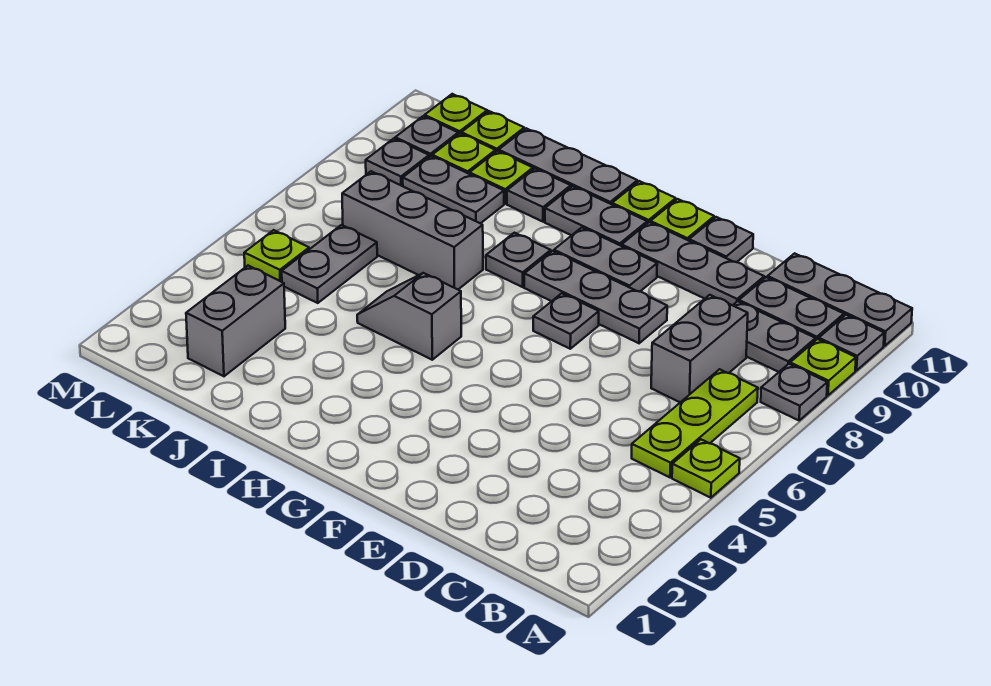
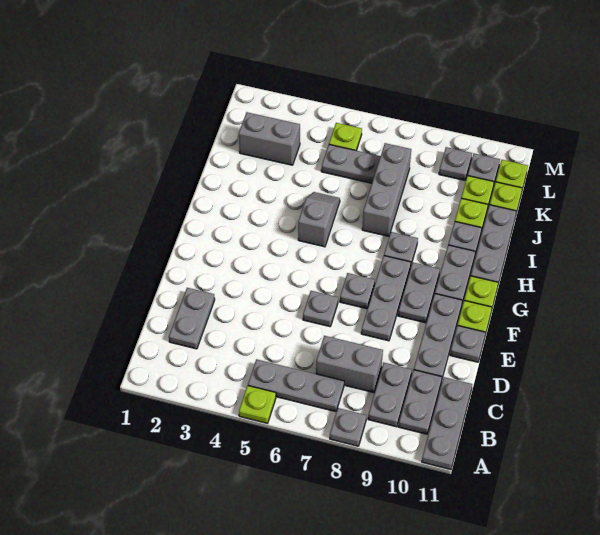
lime 1x1 plate [790,339,856,395] -> none
grey 1x1 plate [819,315,884,371] -> grey 1x1 plate moved to [303,291,338,327]
lime 1x3 plate [632,369,758,477] -> grey 1x3 plate [248,359,344,412]
grey 1x2 plate [403,156,504,224] -> grey 1x2 plate moved to [169,288,215,349]

